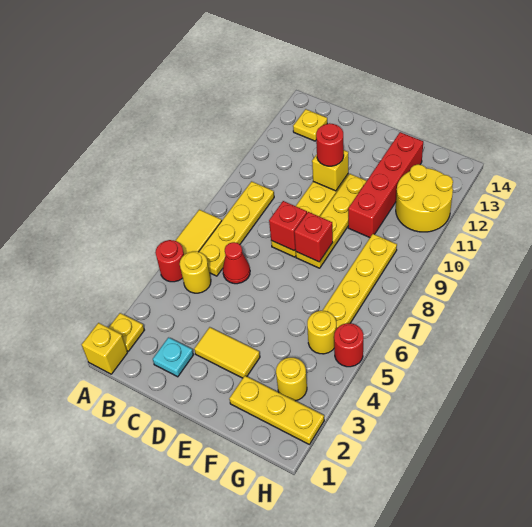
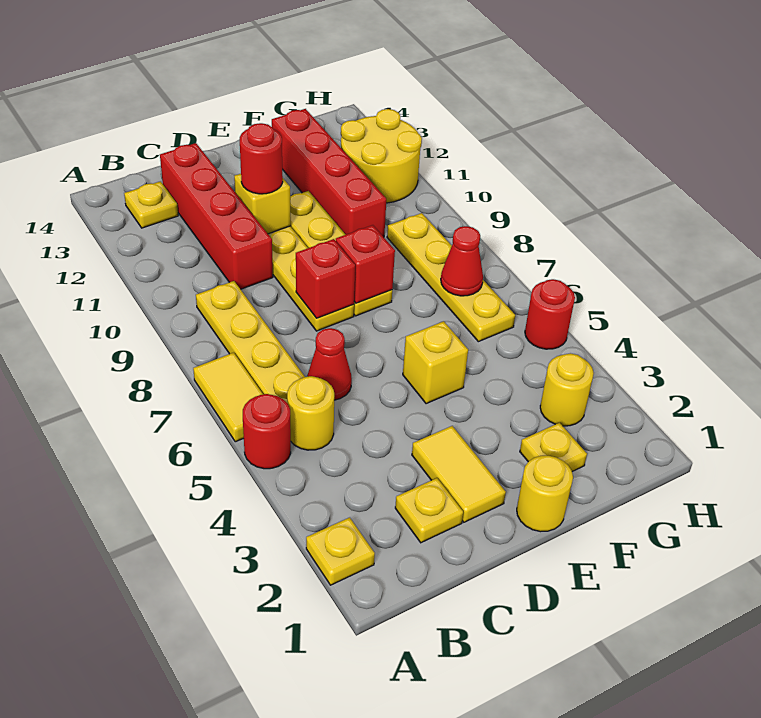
yellow 1x1 brick [82,323,128,374] -> yellow 1x1 brick moved to [403,321,468,404]
cyan 1x1 plate [153,337,193,377] -> yellow 1x1 plate [395,478,463,543]
none -> red 1x4 brick [160,143,273,289]
yellow 1x2 tile [194,327,260,378] -> yellow 1x2 tile turned to [412,426,506,522]
yellow 1x3 plate [229,376,324,444] -> yellow 1x1 plate [520,423,587,471]
yellow 1x1 round brick [307,311,336,354] -> yellow 1x1 round brick moved to [517,456,573,532]
none -> red 1x1 cone [441,226,483,296]

